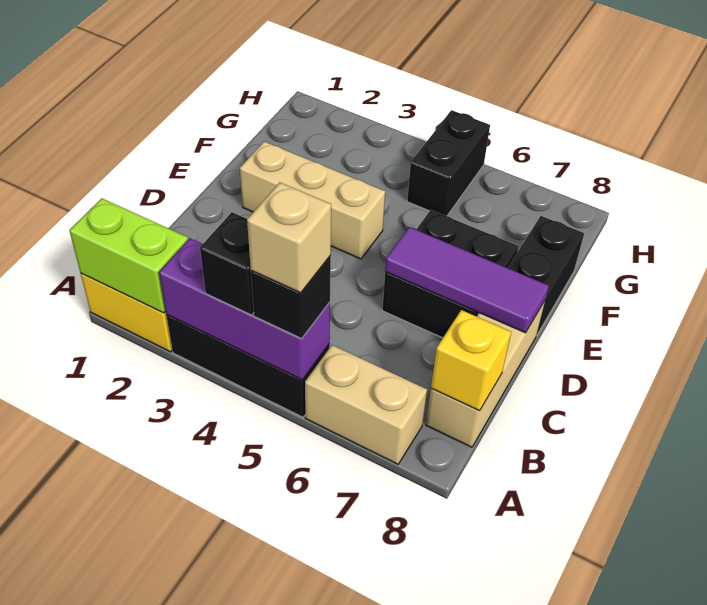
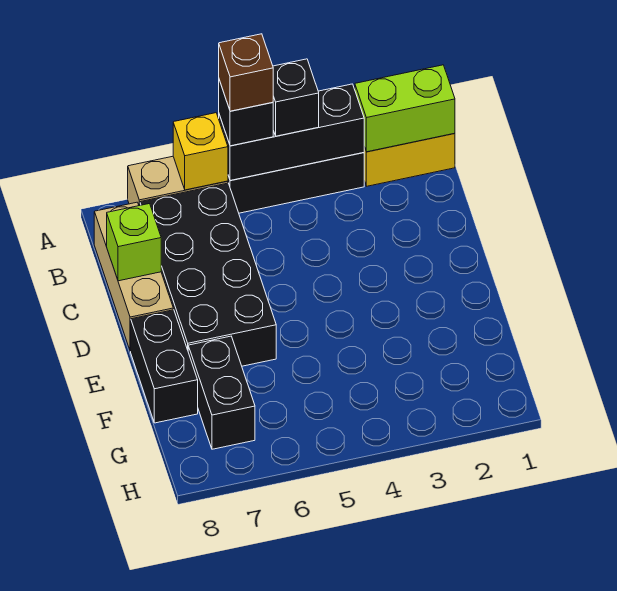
purple 1x3 brick [159,238,330,380] -> black 1x3 brick [219,84,364,180]
tan 1x1 brick [247,183,331,293] -> brown 1x1 brick [219,34,273,111]
yellow 1x1 brick [431,310,511,411] -> yellow 1x1 brick moved to [173,113,228,190]
none -> lime 1x1 brick [107,204,161,281]
black 2x2 brick [382,210,518,338] -> black 2x4 brick [140,183,276,366]
purple 1x3 tile [385,227,549,333] -> none
tan 1x3 brick [240,141,385,259] -> none
black 1x2 brick [407,110,490,216] -> black 1x2 brick moved to [188,336,255,449]

